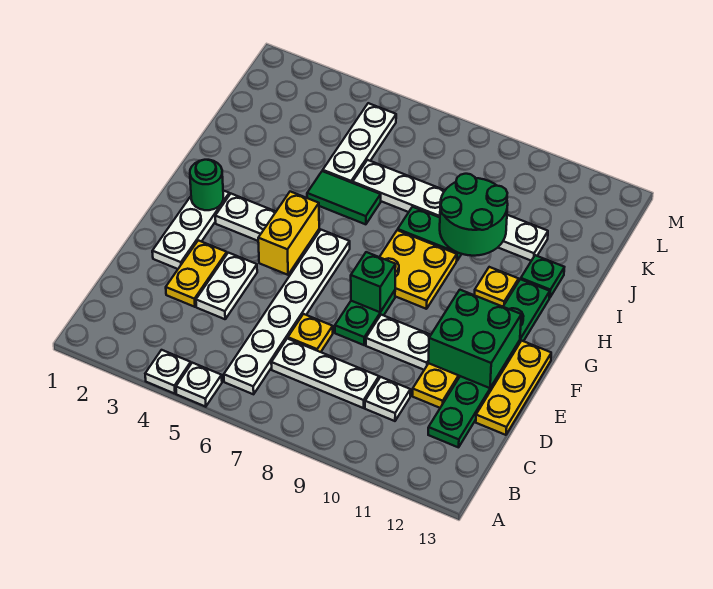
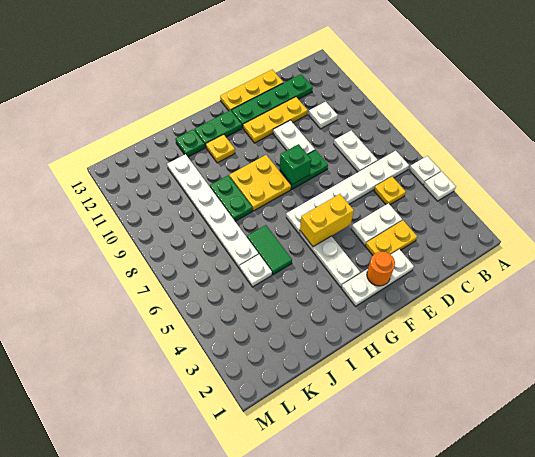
white 1x3 plate [271,339,379,408] -> white 1x2 plate [334,130,377,172]
yellow 1x1 plate [288,314,333,352] -> yellow 1x1 plate moved to [374,177,406,205]
green 2x2 brick [428,290,521,388] -> none
none -> orange 1x1 round brick [367,252,395,286]
green 1x1 round brick [190,160,223,210] -> none
green 2x2 round brick [440,174,508,256] -> none
white 1x3 plate [323,103,396,183] -> white 1x1 plate [240,255,272,287]

